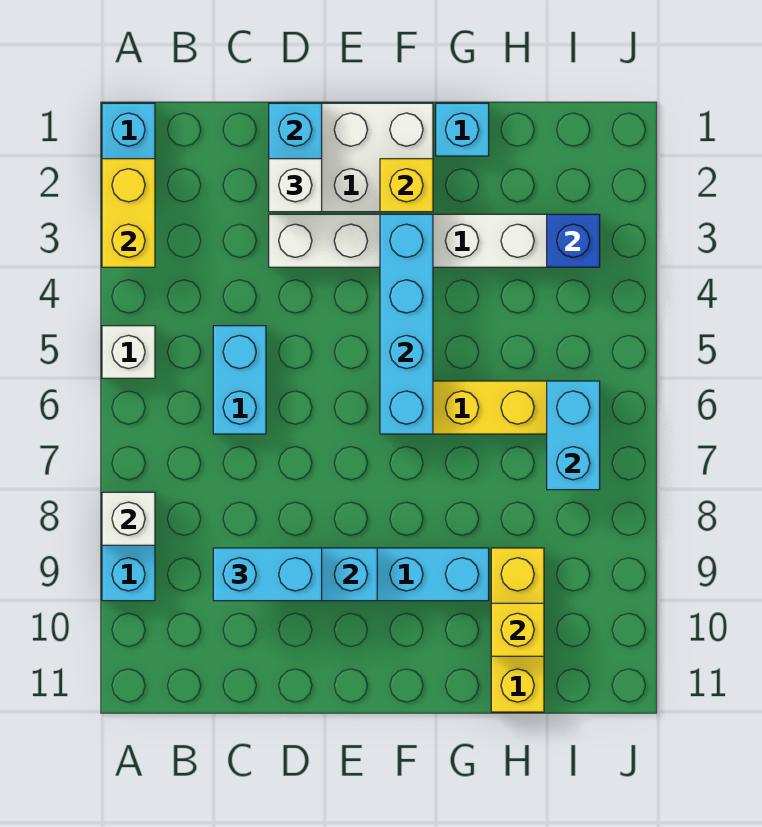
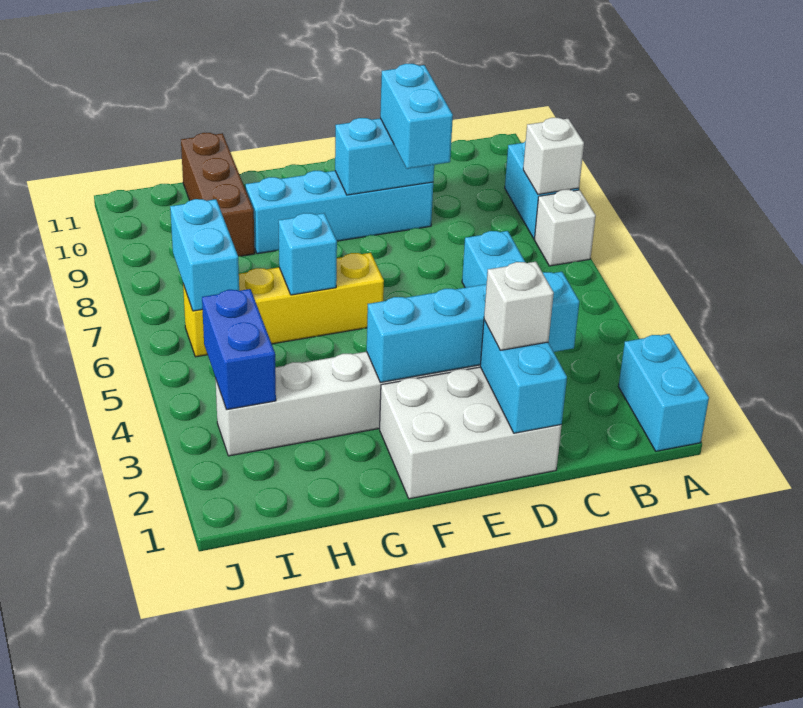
yellow 1x2 brick [102,159,155,267] -> none
white 1x1 brick [102,326,155,378] -> white 1x1 brick moved to [534,190,596,266]
cyan 1x2 brick [213,548,322,601] -> cyan 1x2 brick turned to [380,64,453,169]
yellow 1x1 brick [380,159,433,212] -> none
cyan 1x4 brick [380,214,433,434] -> cyan 1x4 brick turned to [367,272,579,382]
cyan 1x1 brick [436,103,489,156] -> cyan 1x1 brick moved to [279,213,337,295]
yellow 1x3 brick [491,548,544,712] -> brown 1x3 brick [181,133,255,256]
yellow 1x1 brick [491,603,544,656] -> none
blue 1x1 brick [547,214,600,267] -> blue 1x2 brick [202,289,276,410]

